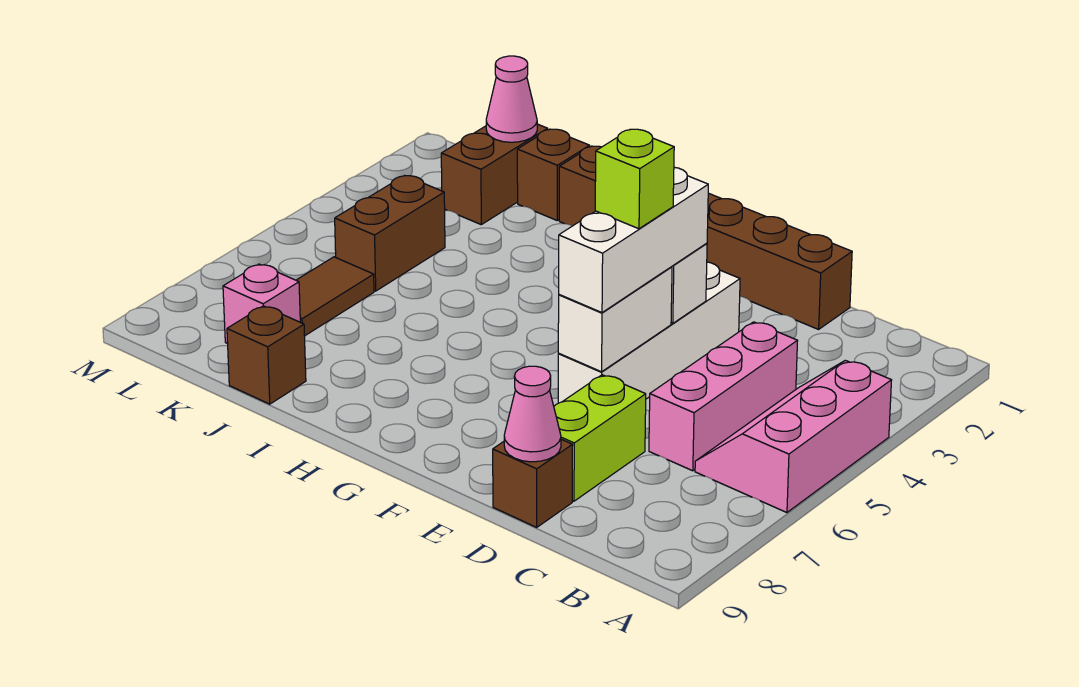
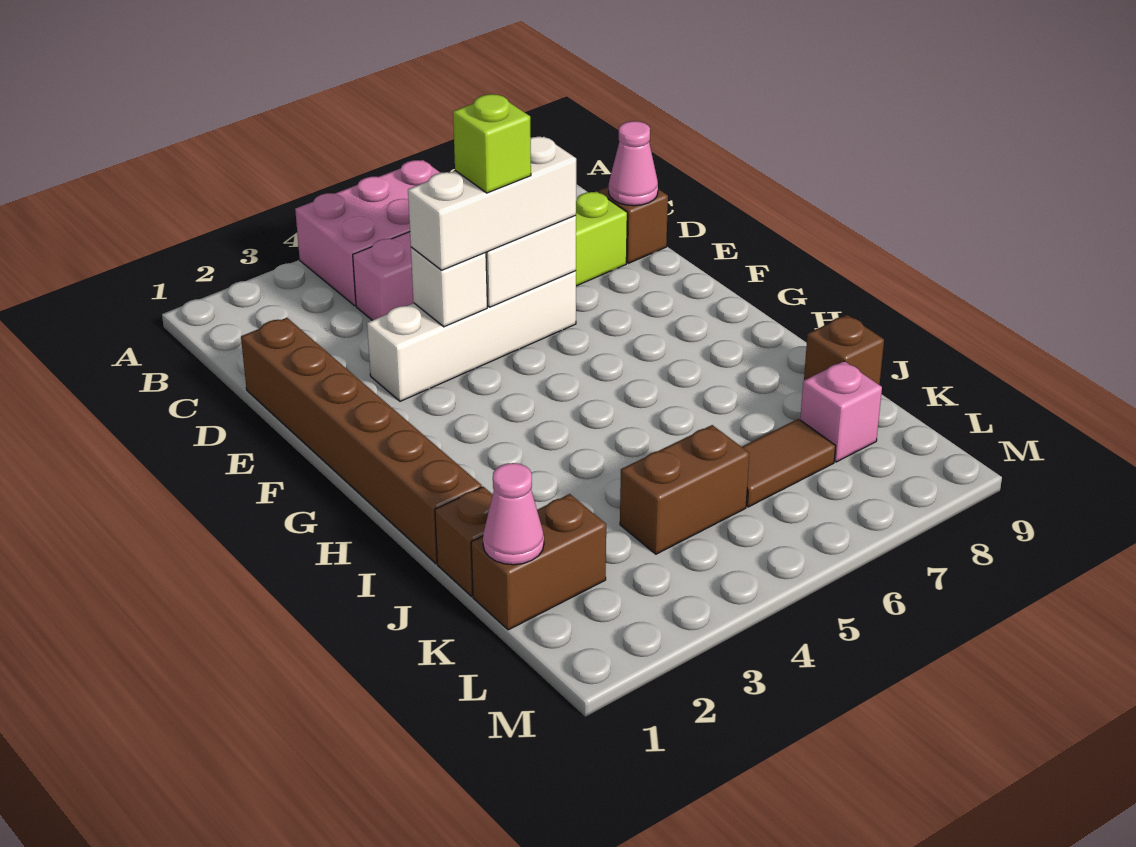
pink 2x3 slope [695,360,892,513] -> pink 2x3 brick [295,160,440,306]

